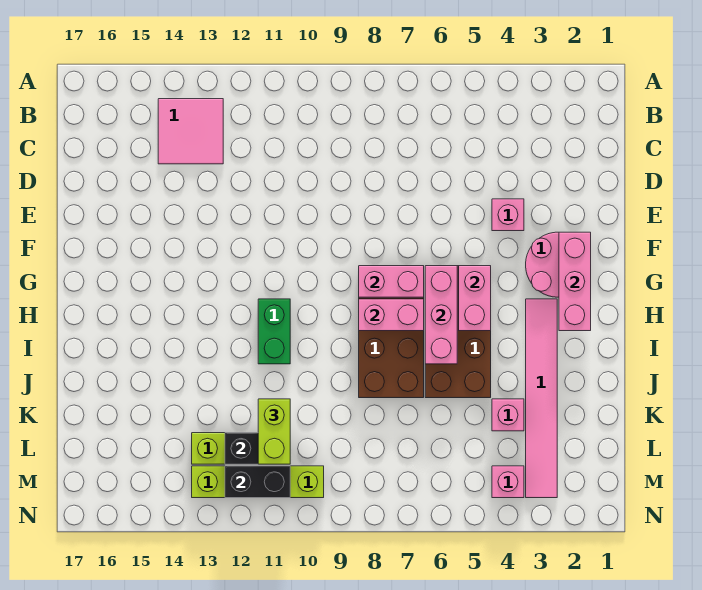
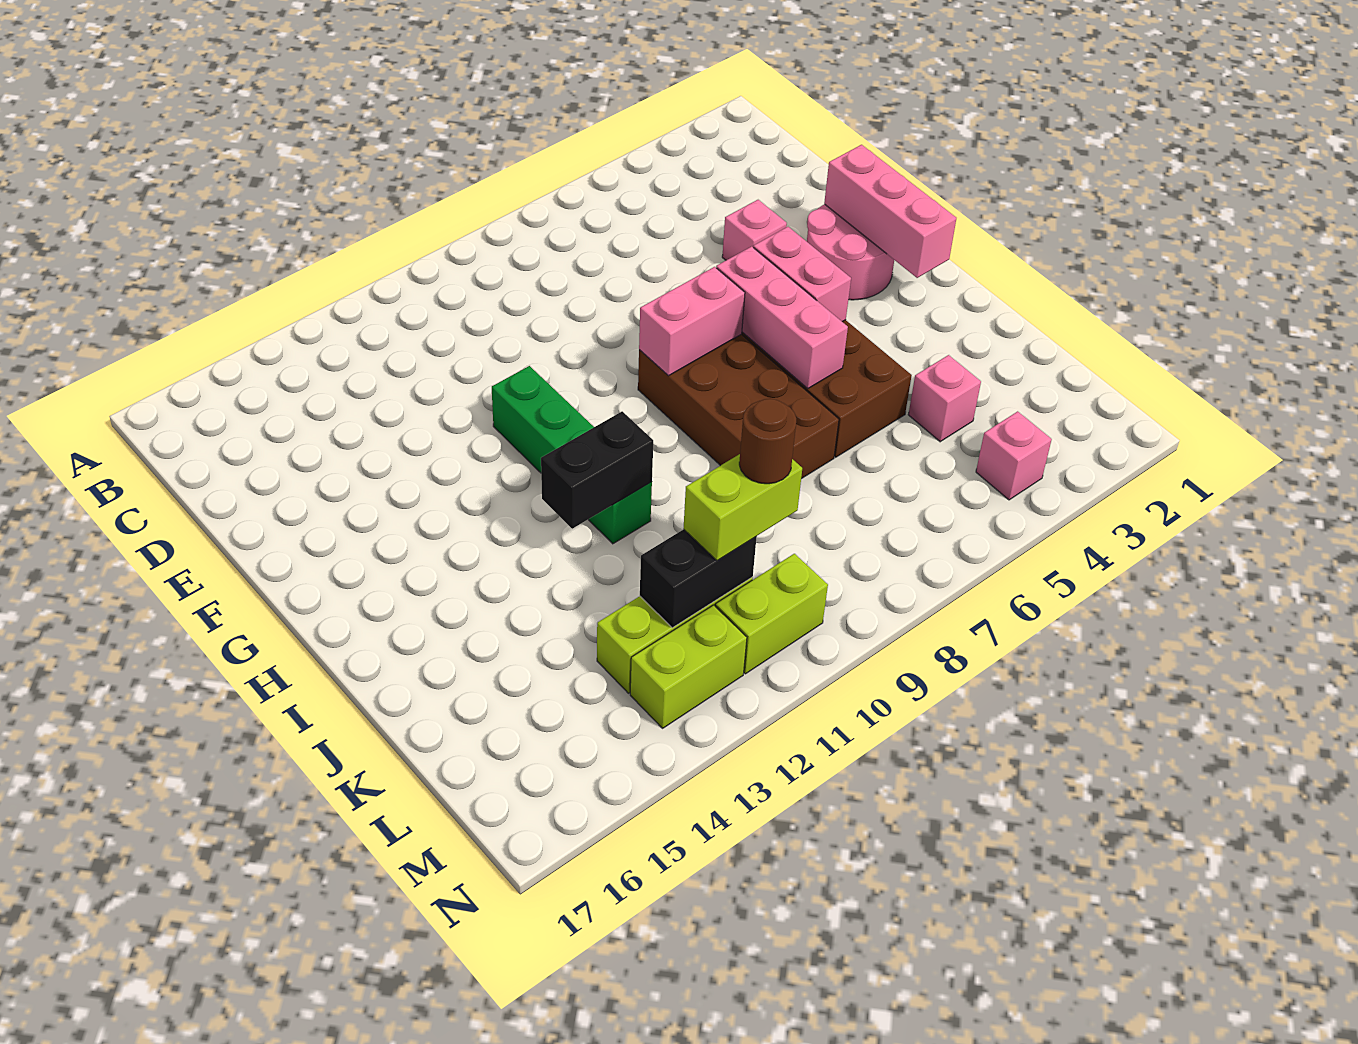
pink 2x2 tile [158,99,223,164] -> none
pink 1x6 tile [526,299,557,498] -> none
pink 1x2 brick [359,299,424,331] -> none
green 1x2 brick [258,299,290,364] -> green 1x4 brick [492,366,652,544]
lime 1x2 brick [258,399,290,464] -> lime 1x2 brick turned to [683,454,802,560]
none -> brown 1x1 round brick [739,399,796,484]
black 1x2 brick [225,466,290,498] -> black 1x2 brick moved to [541,411,653,529]

